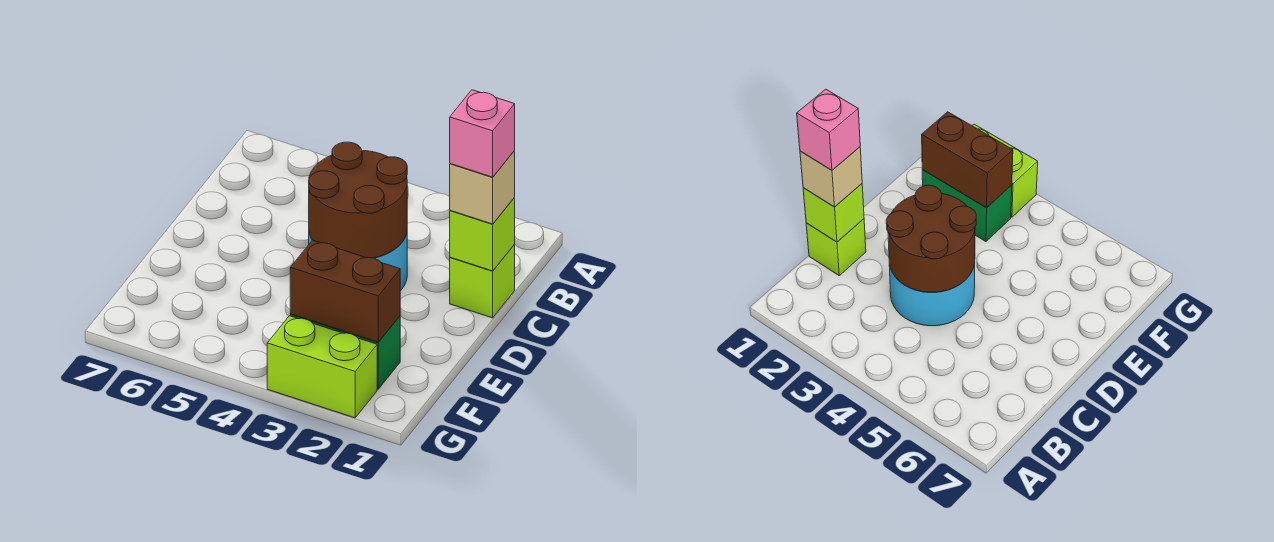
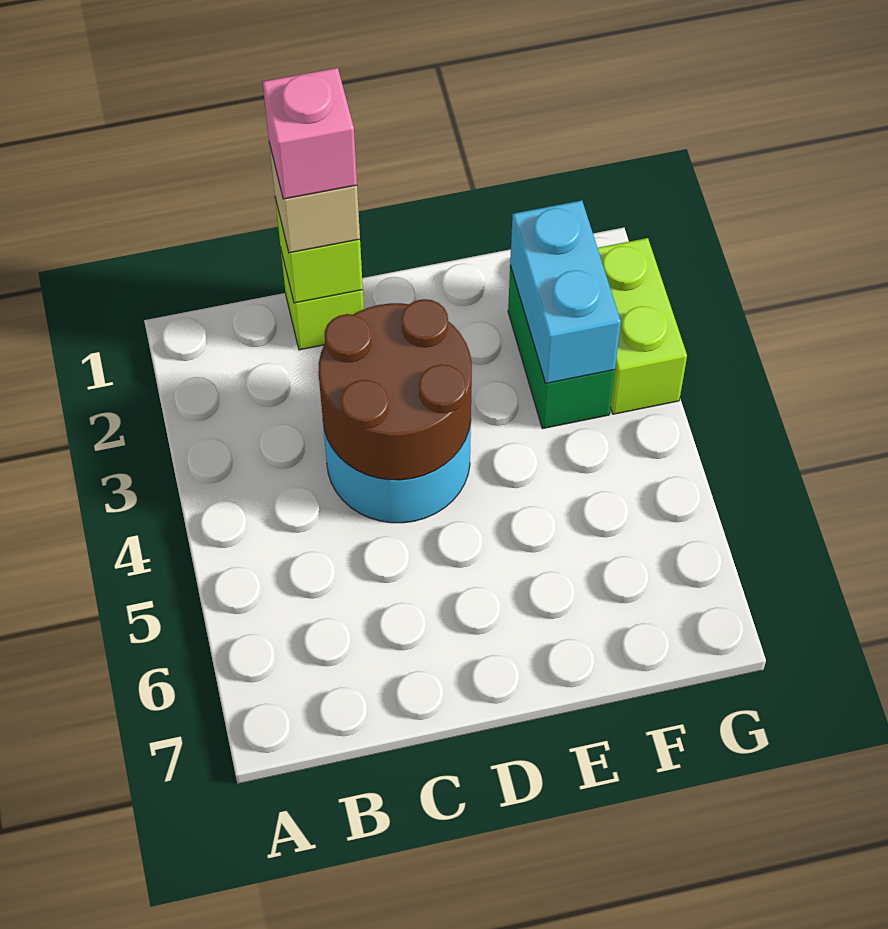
brown 1x2 brick [290,240,400,342] -> cyan 1x2 brick [510,200,621,383]

